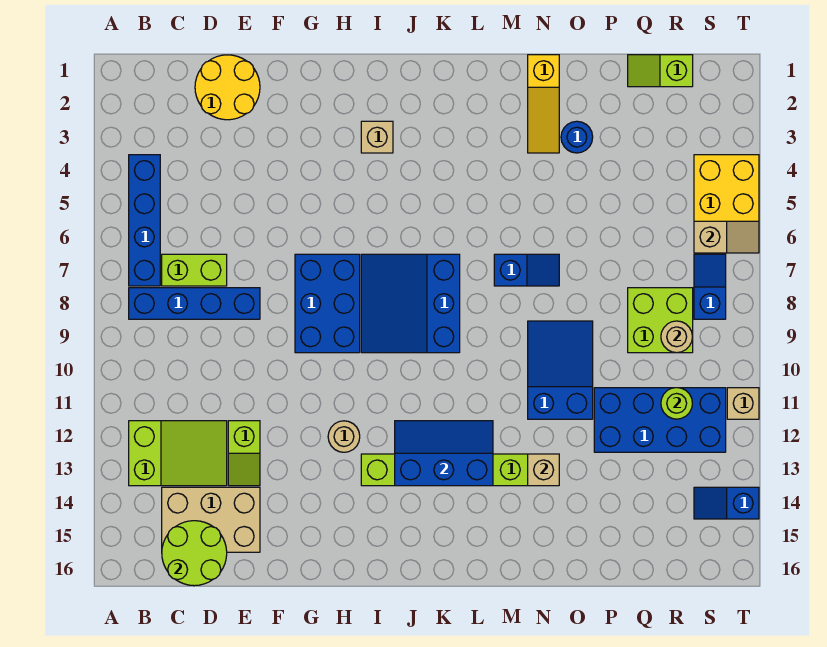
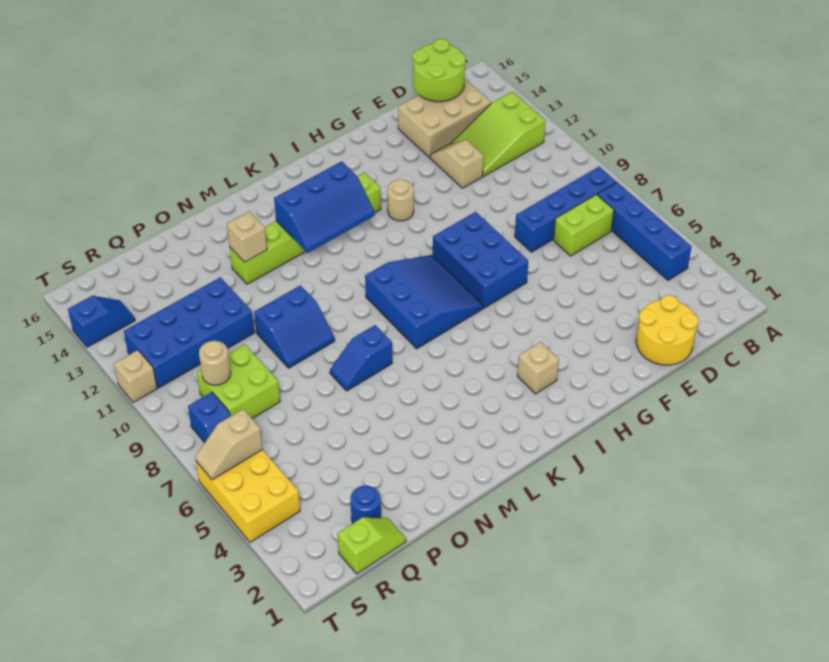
lime 1x2 slope [228,421,260,486] -> tan 1x2 slope [430,140,483,188]
yellow 1x3 slope [528,55,559,153] -> none
blue 2x3 slope [528,321,593,419] -> blue 2x2 slope [254,285,335,368]
blue 1x1 round brick [561,121,593,153] -> blue 1x1 round brick moved to [351,486,381,523]
lime 1x1 round brick [661,388,692,419] -> none

